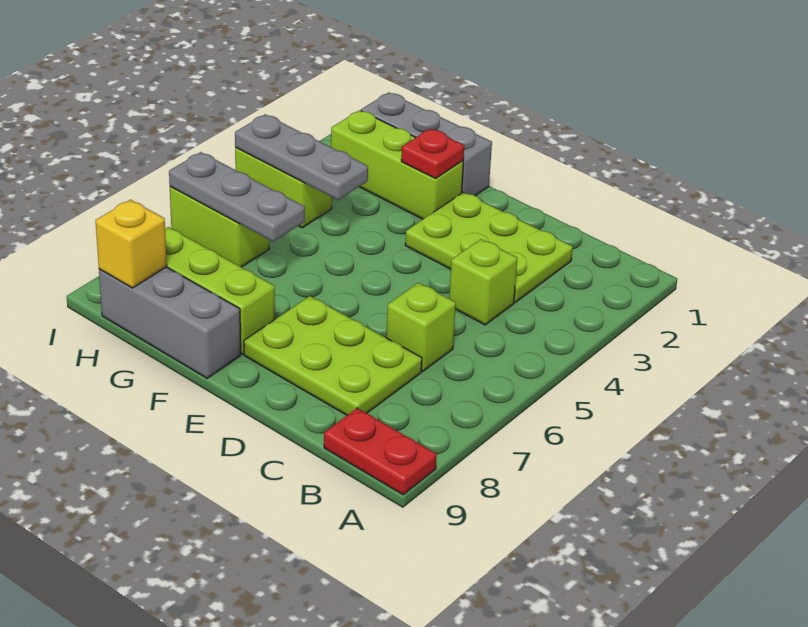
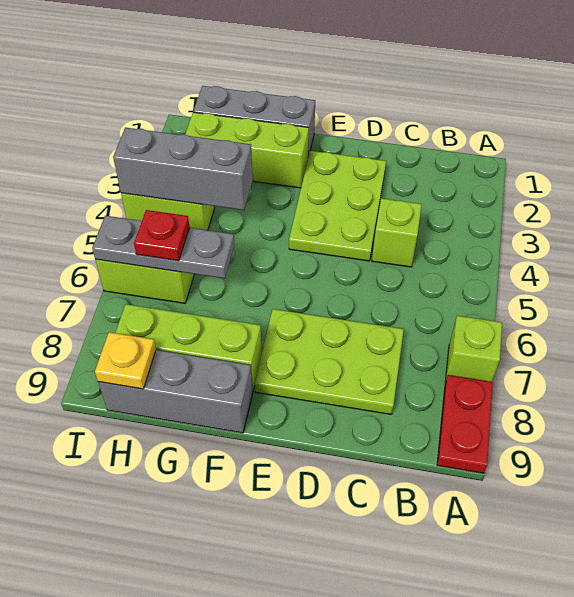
red 1x2 plate [324,408,437,495] -> red 1x2 plate turned to [437,375,493,473]
lime 2x3 plate [405,192,573,302] -> lime 2x3 plate turned to [289,151,386,261]
lime 1x1 brick [387,283,456,372] -> lime 1x1 brick moved to [445,316,502,382]
red 1x1 plate [401,129,464,178] -> red 1x1 plate moved to [134,210,190,261]
grey 1x3 plate [235,114,368,200] -> grey 1x3 brick [113,127,253,210]
yellow 1x1 brick [96,200,167,288] -> yellow 1x1 plate [95,332,156,389]

